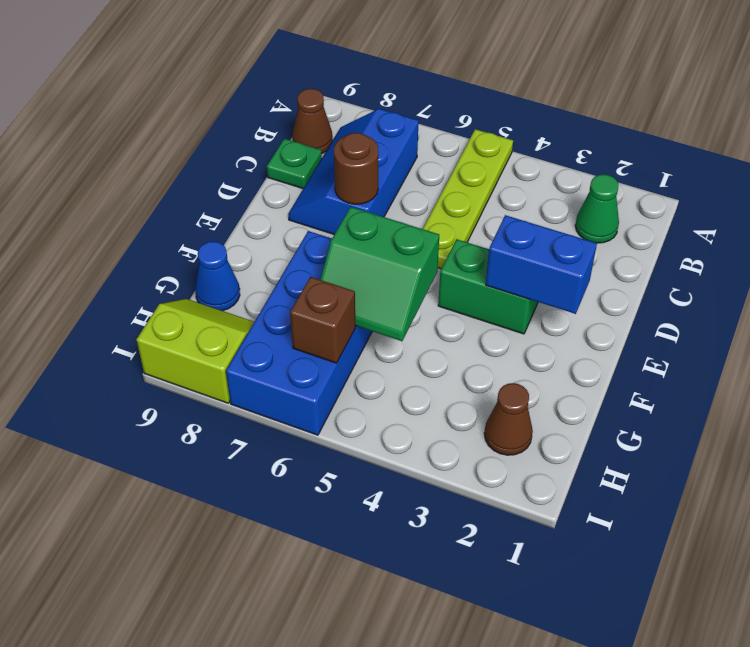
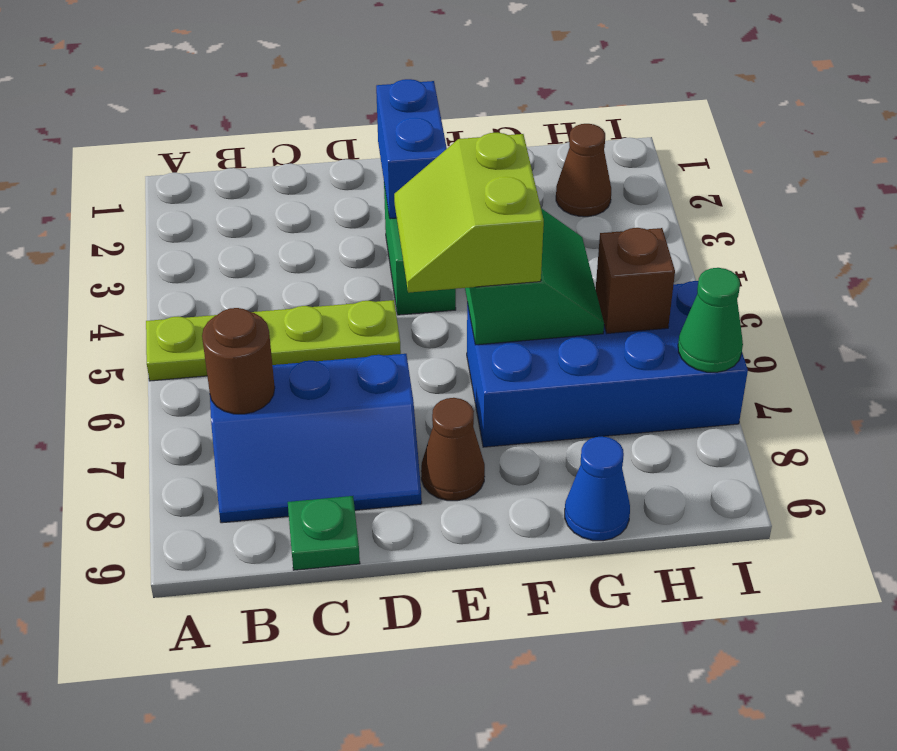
green 1x1 cone [575,174,619,243] -> green 1x1 cone moved to [678,268,743,372]
brown 1x1 cone [292,89,333,154] -> brown 1x1 cone moved to [421,398,485,501]
brown 1x1 round brick [334,133,378,204] -> brown 1x1 round brick moved to [202,308,275,414]
lime 2x2 slope [136,299,254,403] -> lime 2x2 slope moved to [394,133,544,293]

